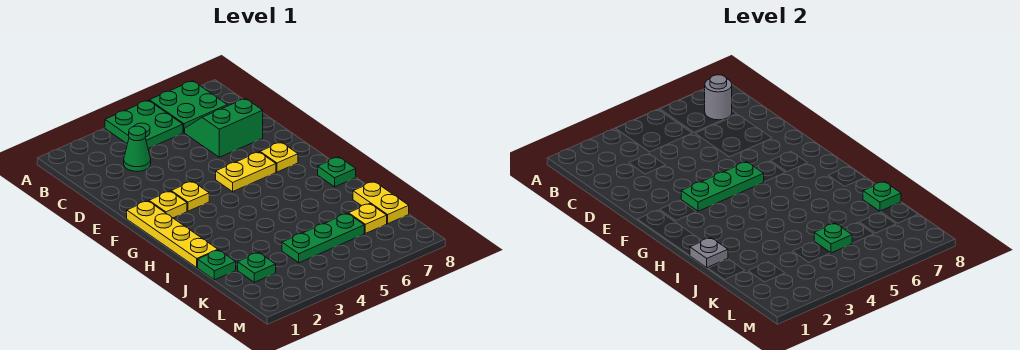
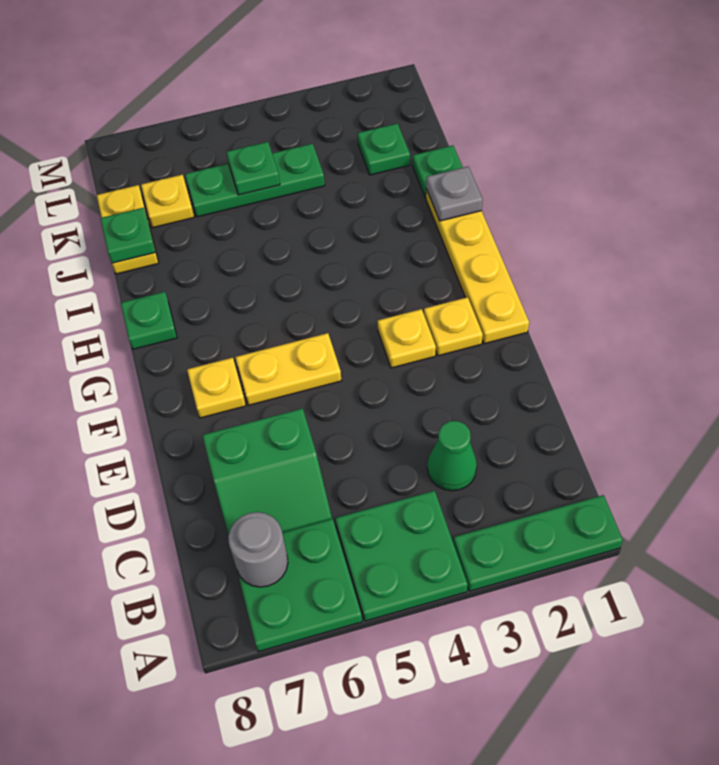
green 1x3 plate [681,162,764,211] -> green 1x3 plate moved to [453,495,623,591]

